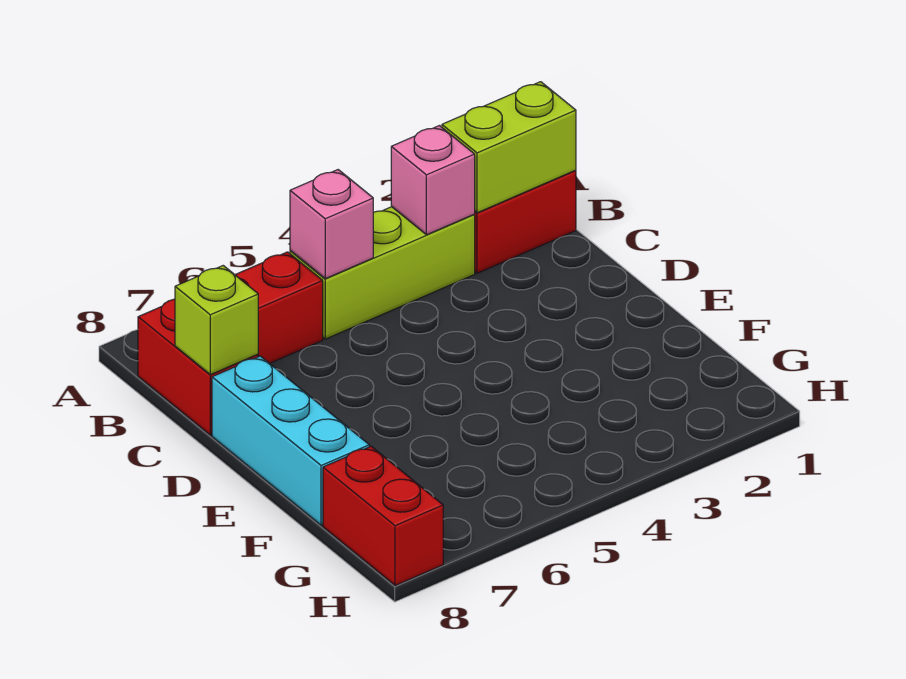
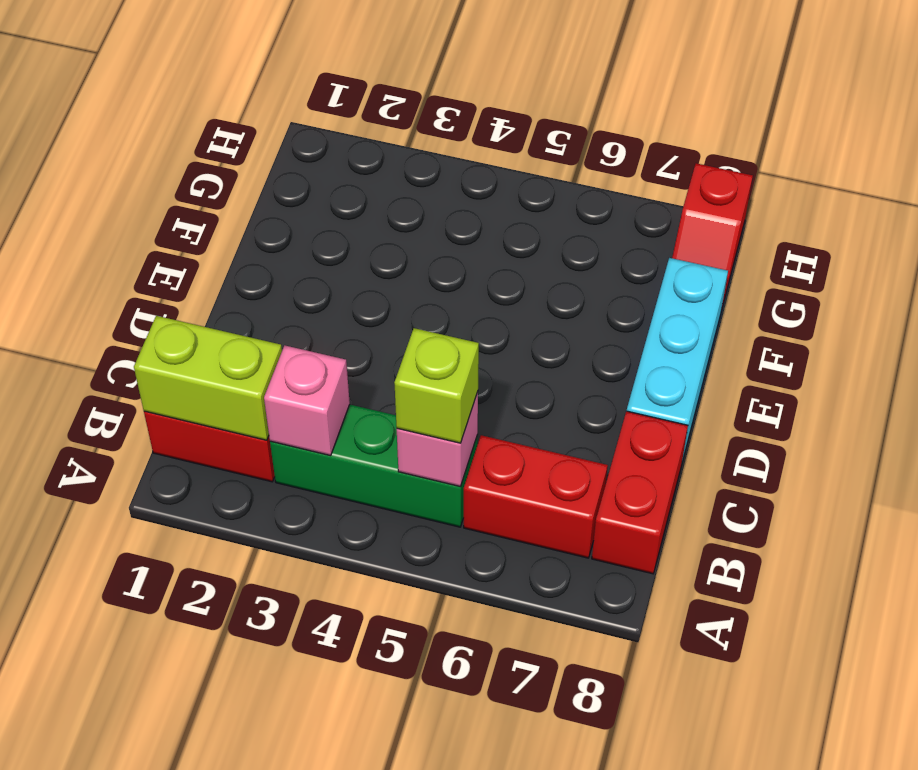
lime 1x3 brick [290,207,475,339] -> green 1x3 brick [270,405,478,527]
lime 1x1 brick [175,266,258,375] -> lime 1x1 brick moved to [394,328,479,443]
red 1x2 brick [323,446,443,586] -> red 1x2 slope [672,163,753,307]

